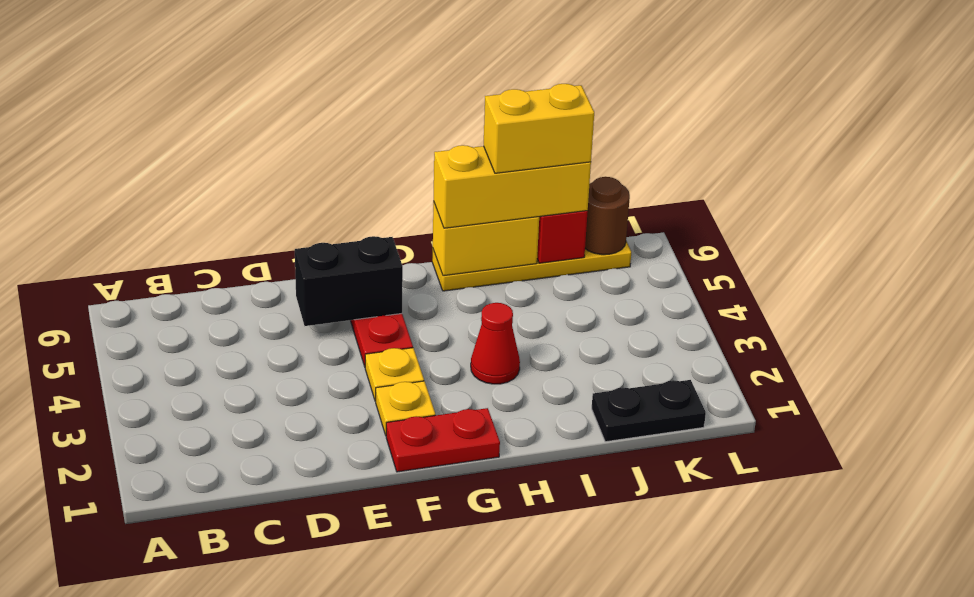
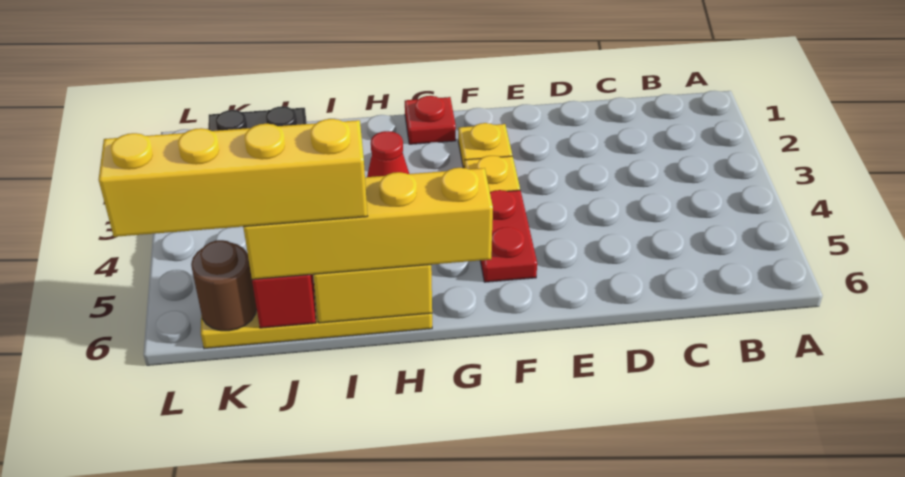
black 1x2 brick [295,236,403,326] -> none
red 1x2 plate [386,408,500,472] -> red 1x1 plate [405,96,456,144]
yellow 1x3 brick [434,145,591,228] -> yellow 1x4 brick [243,168,493,279]
yellow 1x2 brick [484,84,594,173] -> yellow 1x4 brick [99,119,368,237]

